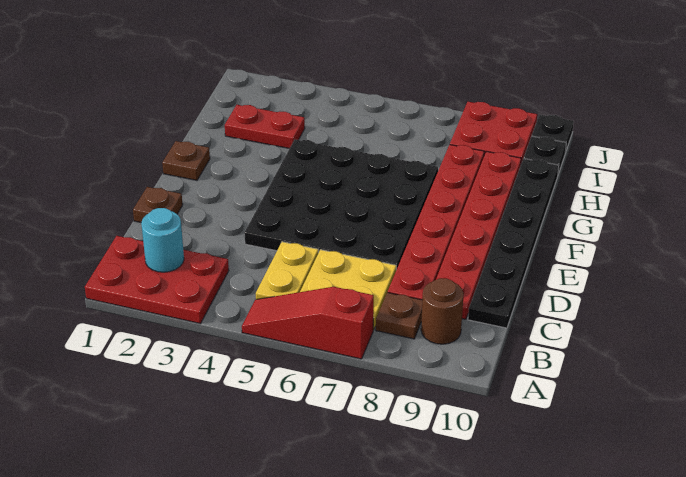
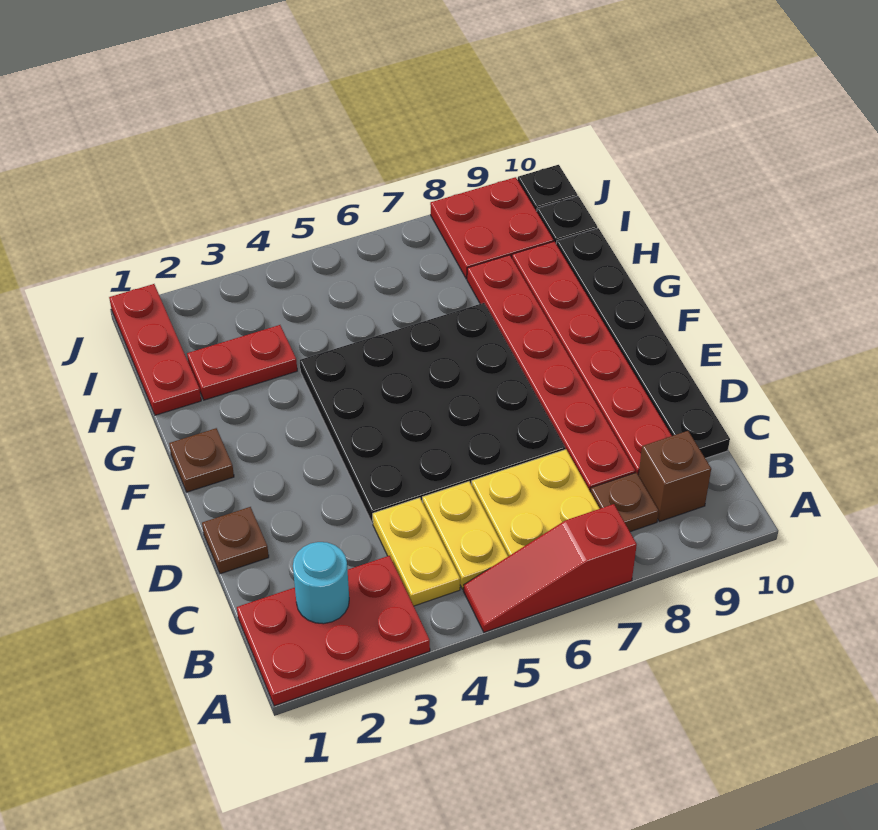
none -> yellow 1x2 plate [373,498,460,606]
brown 1x1 round brick [421,278,464,344] -> brown 1x1 brick [638,431,711,522]
none -> red 1x3 plate [109,284,201,415]

